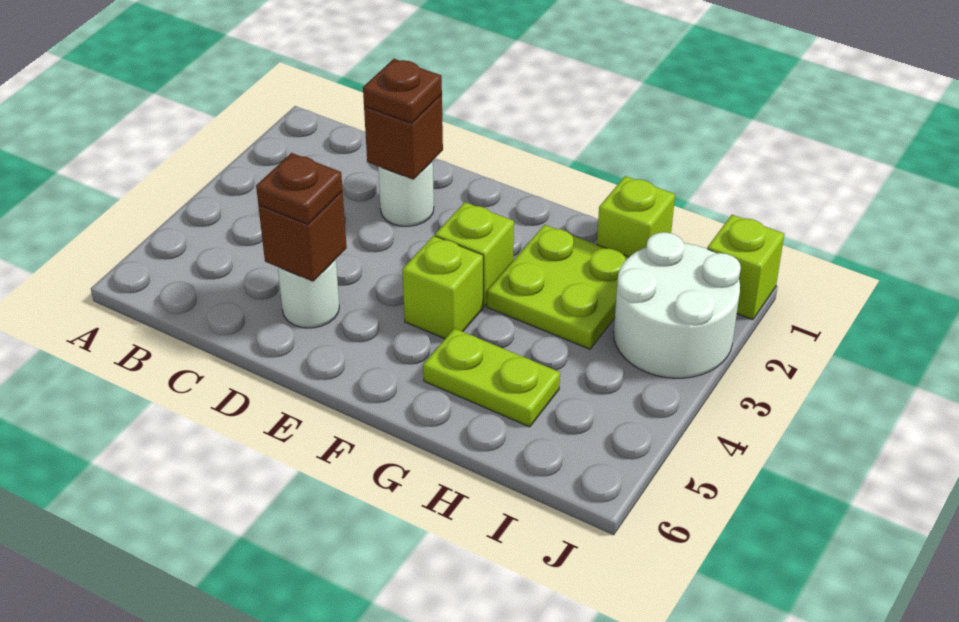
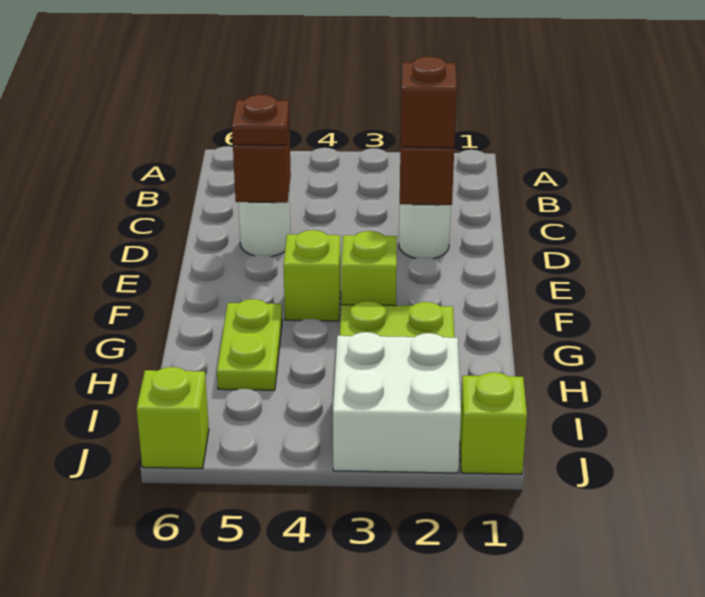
brown 1x1 plate [363,59,442,123] -> brown 1x1 brick [401,57,457,148]
lime 1x1 brick [597,176,675,257] -> lime 1x1 brick moved to [137,367,209,469]
white 2x2 round brick [614,232,741,378] -> white 2x2 brick [333,332,461,473]

